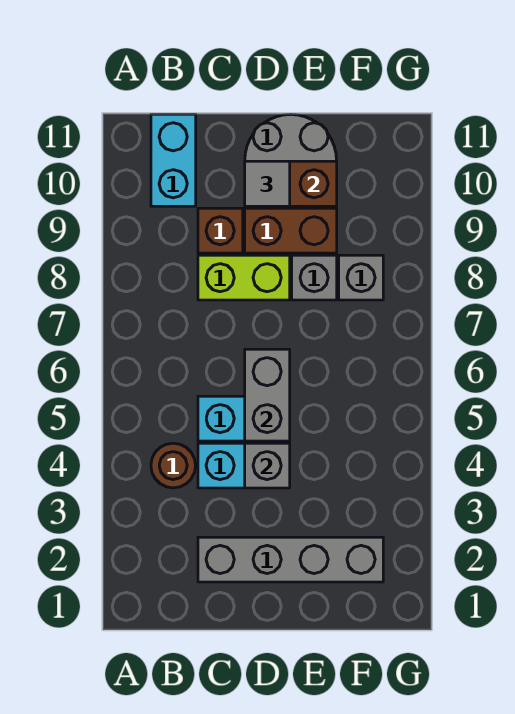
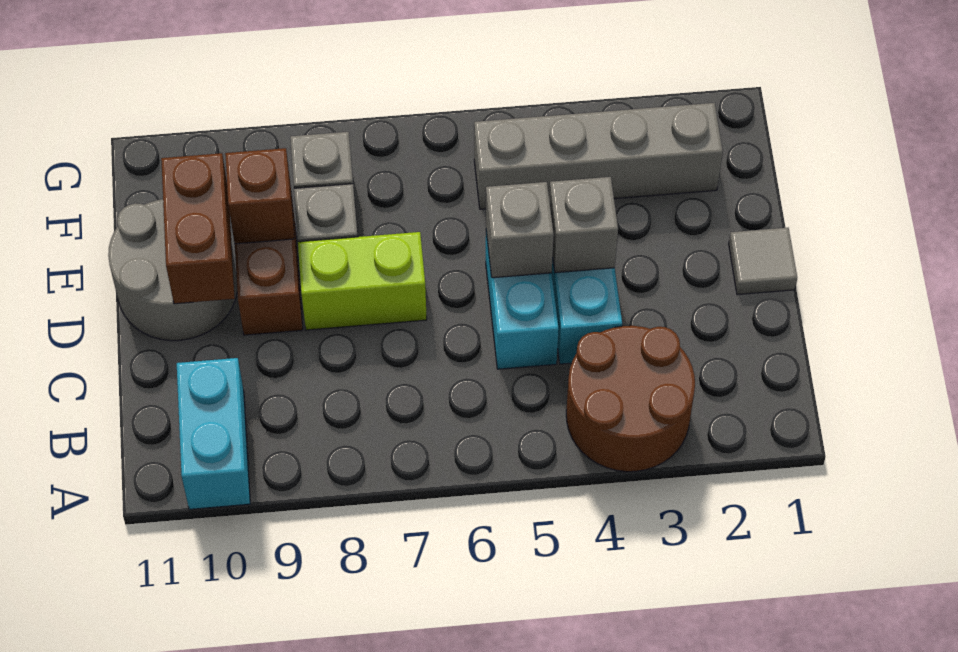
brown 1x1 round brick [151,443,196,488] -> brown 2x2 round brick [566,326,695,472]
cyan 1x2 brick [151,114,196,206] -> cyan 1x2 brick turned to [177,358,250,509]
grey 1x4 brick [198,537,383,582] -> grey 1x4 brick turned to [474,103,723,209]
lime 1x2 brick [198,255,290,300] -> lime 1x2 brick turned to [298,232,427,330]
brown 1x1 brick [198,208,243,253] -> brown 1x1 brick moved to [225,148,294,244]
grey 1x2 brick [245,349,290,441] -> grey 1x1 brick [486,182,554,278]
grey 1x1 tile [245,161,290,206] -> grey 1x1 tile moved to [729,228,797,295]

